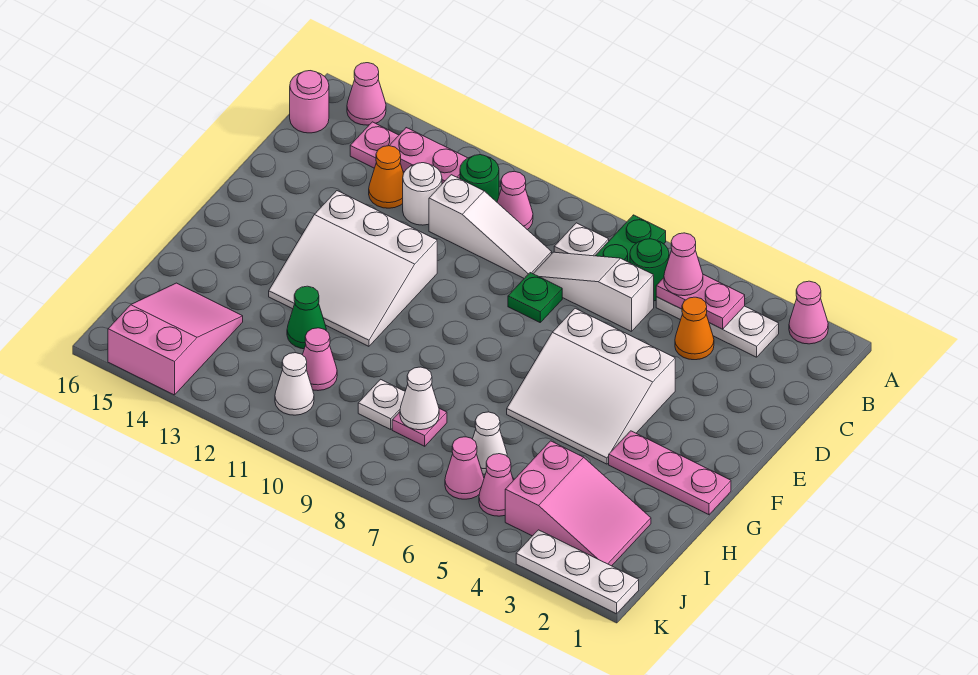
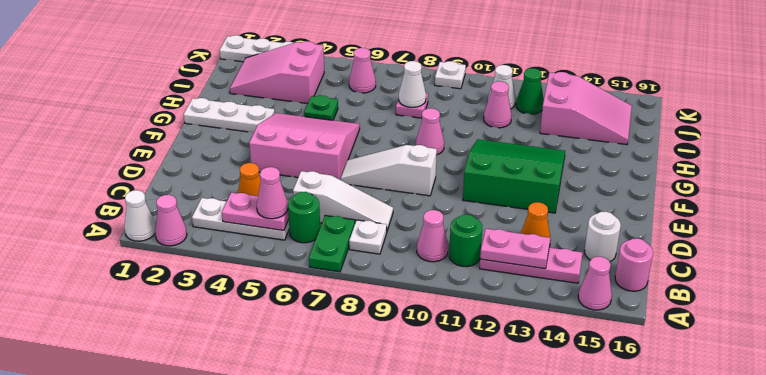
white 1x3 slope [429,175,552,278] -> white 1x3 slope moved to [341,145,437,196]
white 1x1 round brick [403,163,442,225] -> white 1x1 round brick moved to [584,212,621,261]
green 1x1 plate [508,273,562,322] -> green 1x1 plate moved to [304,96,338,120]
white 3x3 slope [507,308,675,464] -> pink 3x3 slope [249,113,360,180]
white 3x3 slope [269,191,437,346] -> green 3x3 slope [463,139,565,213]
pink 1x3 plate [609,431,731,515] -> white 1x3 plate [184,98,275,133]
green 1x1 cone [287,286,326,349] -> green 1x1 cone moved to [516,68,544,114]
white 1x1 cone [473,412,507,474] -> white 1x1 cone moved to [124,190,156,241]
white 1x1 plate [358,379,405,429] -> white 1x1 plate moved to [435,61,466,89]
pink 2x3 slope [108,283,243,395] -> pink 2x3 slope turned to [540,72,632,145]
pink 1x1 cone [479,454,513,516] -> pink 1x1 cone moved to [416,108,444,155]

